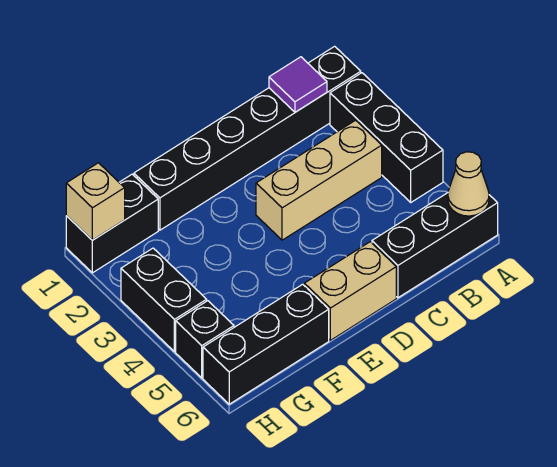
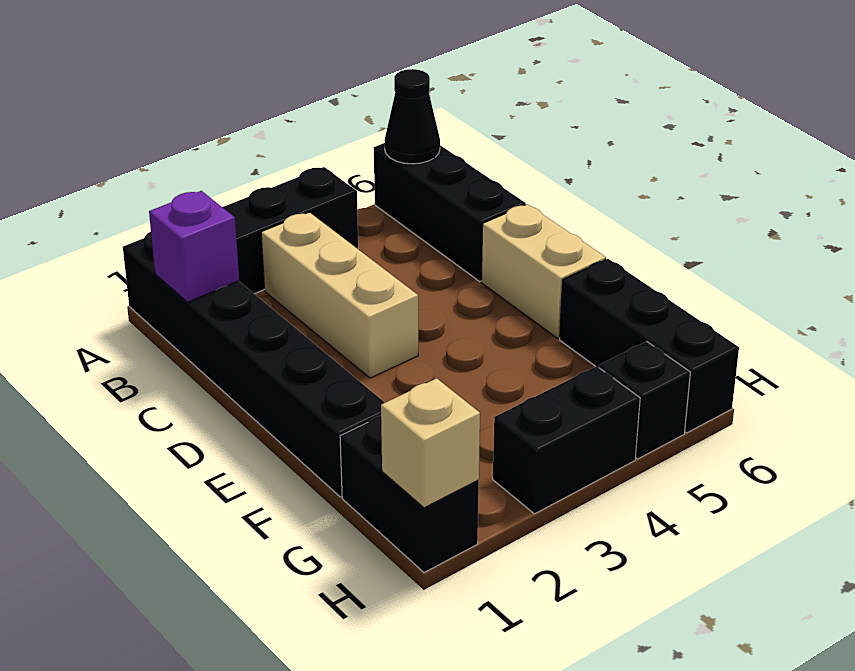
tan 1x1 cone [448,152,489,216] -> black 1x1 cone [385,69,440,164]
purple 1x1 tile [269,57,327,112] -> purple 1x1 brick [149,191,239,302]

